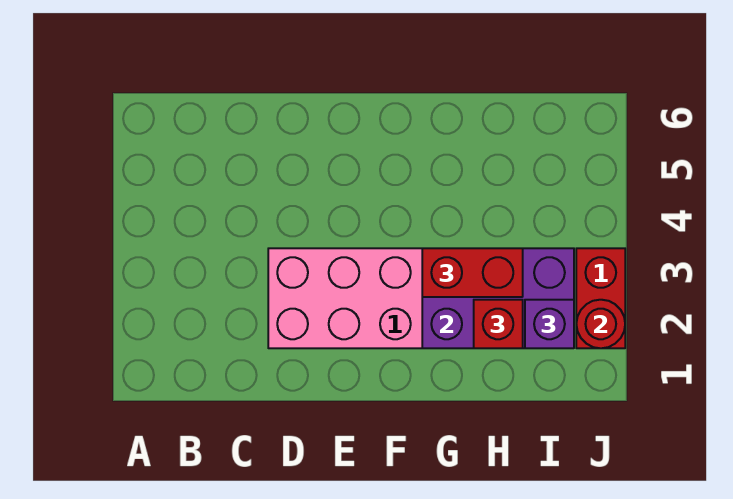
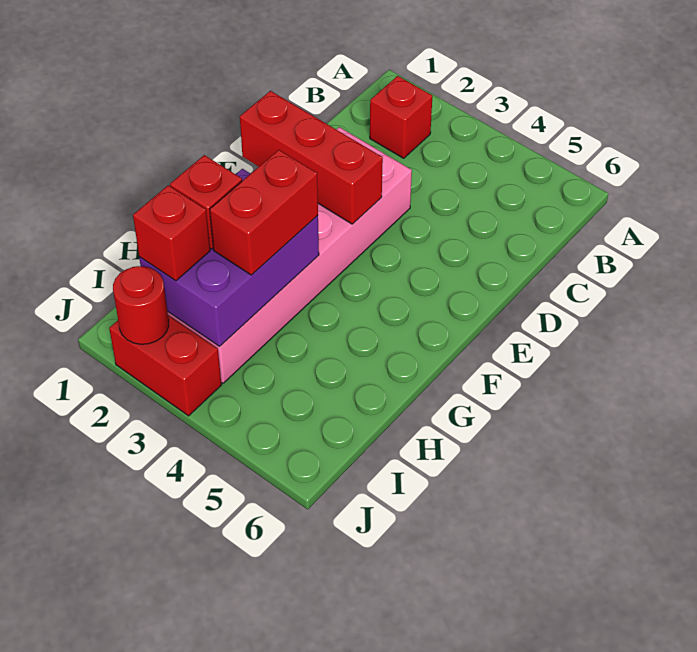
none -> red 1x1 brick [370,76,432,158]
none -> red 1x3 brick [240,91,383,224]
purple 1x1 brick [525,300,574,348] -> red 1x1 brick [133,185,210,281]

